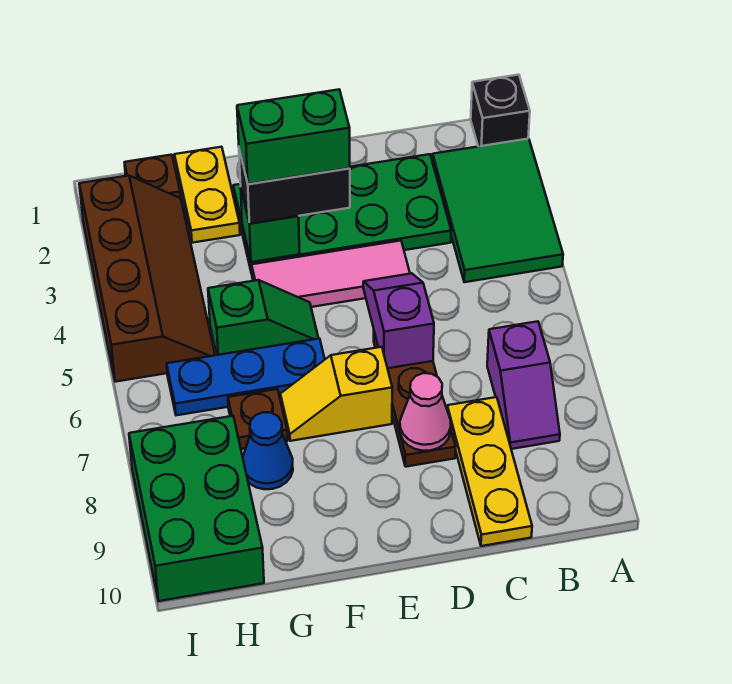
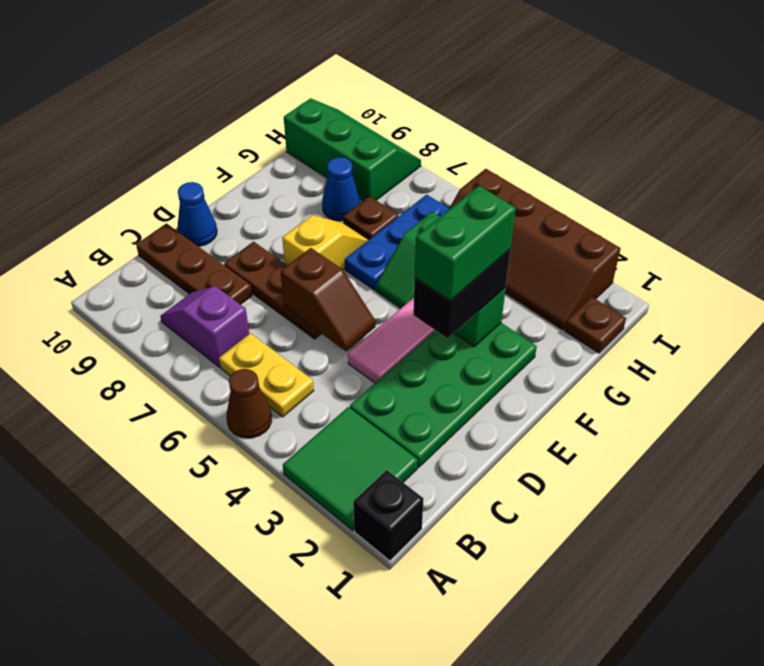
green 2x3 tile [432,139,563,282] -> green 2x2 tile [283,407,418,530]
none -> brown 1x1 cone [227,369,272,438]
yellow 1x3 plate [447,397,532,546] -> brown 1x3 plate [136,223,252,305]
purple 1x2 slope [363,273,434,368] -> brown 1x2 slope [280,248,376,351]
pink 1x1 cone [400,373,451,451] -> none
none -> blue 1x1 cone [177,182,217,246]
yellow 1x2 plate [174,147,240,243] -> yellow 1x2 plate moved to [219,333,314,417]
green 2x3 brick [129,416,264,601] -> green 2x3 slope [284,98,421,201]

